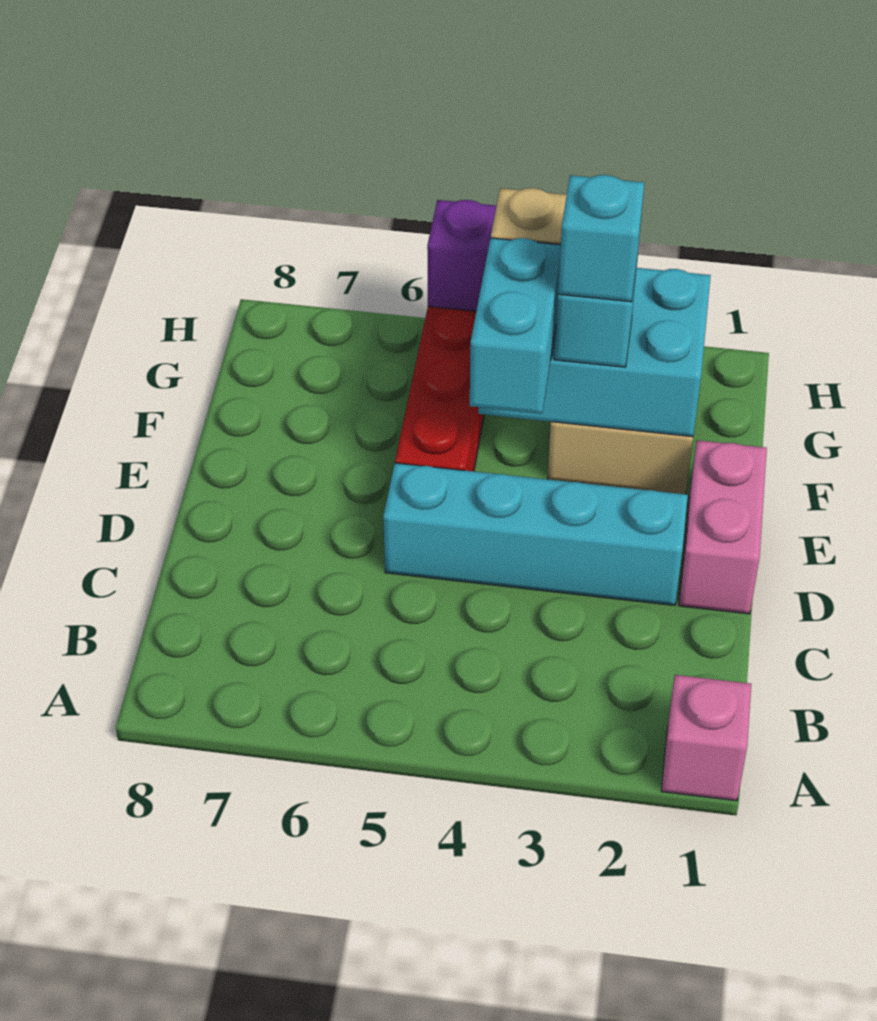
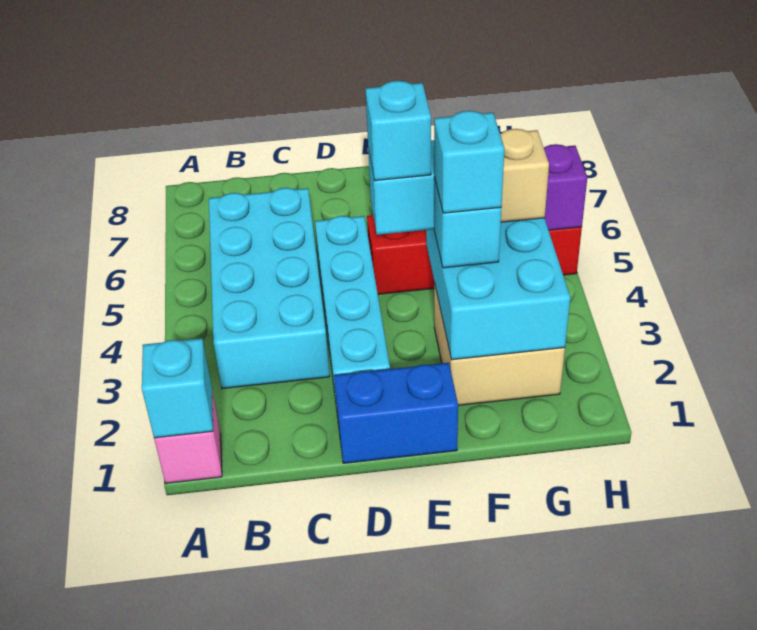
none -> cyan 1x1 brick [142,338,213,438]
none -> cyan 2x4 brick [209,188,330,389]
pink 1x2 brick [679,440,767,614] -> blue 1x2 brick [334,363,458,463]
none -> cyan 1x1 brick [365,81,431,181]

